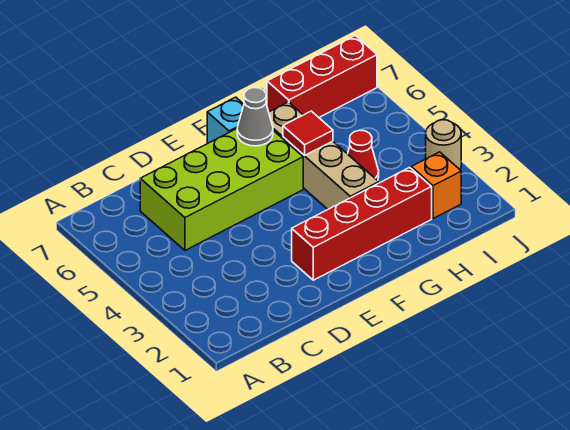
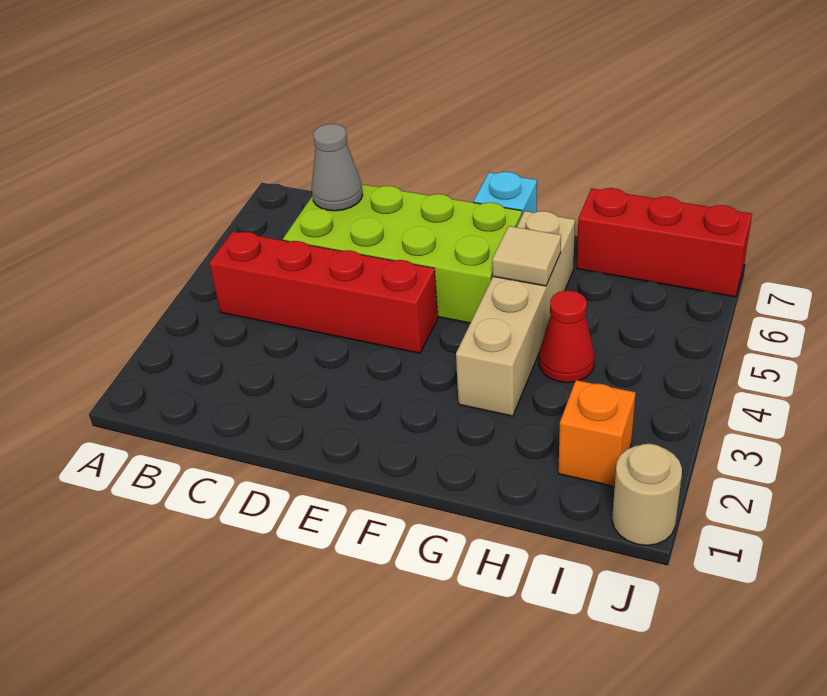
red 1x4 brick [292,167,432,280] -> red 1x4 brick moved to [209,231,438,353]
grey 1x1 cone [237,88,273,146] -> grey 1x1 cone moved to [312,124,363,211]
red 1x1 tile [283,111,333,156] -> tan 1x1 tile [492,226,561,286]
tan 1x1 round brick [426,120,461,170] -> tan 1x1 round brick moved to [612,444,682,545]

